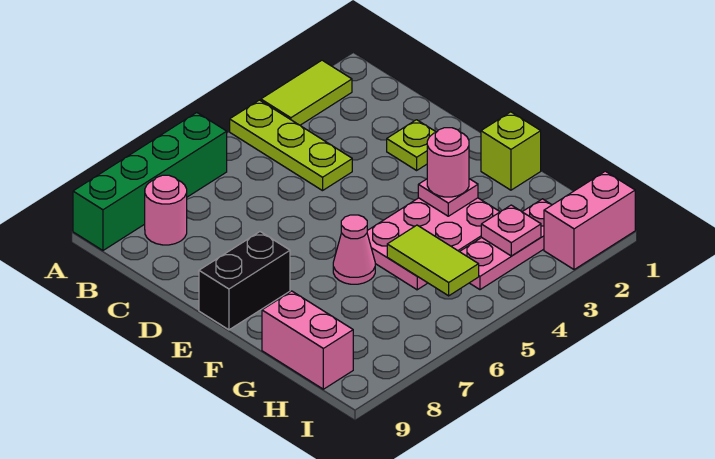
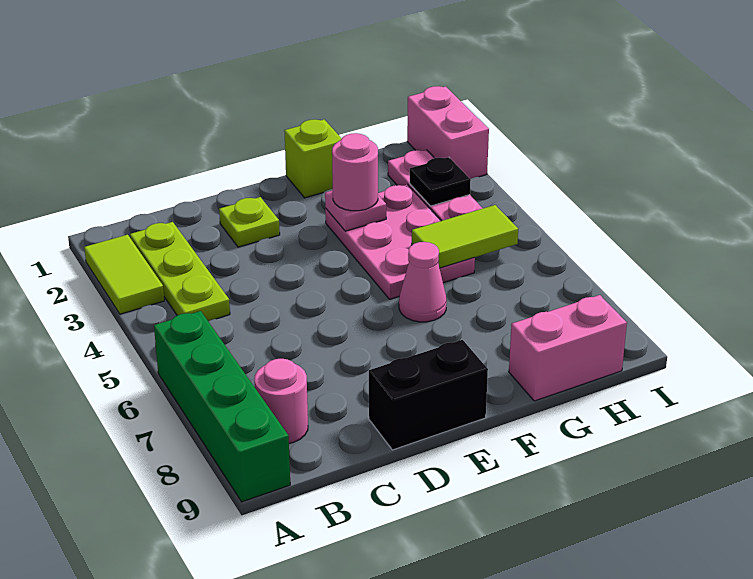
lime 1x3 plate [230,100,352,191] -> lime 1x3 plate turned to [130,222,230,321]
black 1x2 brick [199,232,290,330] -> black 1x2 brick turned to [369,340,488,450]
pink 1x1 plate [481,205,541,256] -> black 1x1 plate [410,157,471,206]

